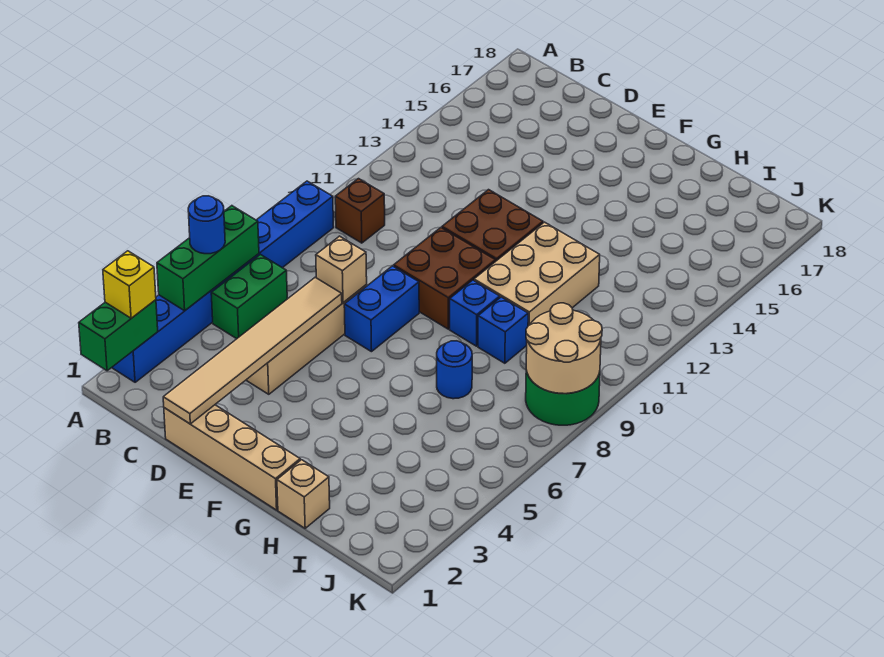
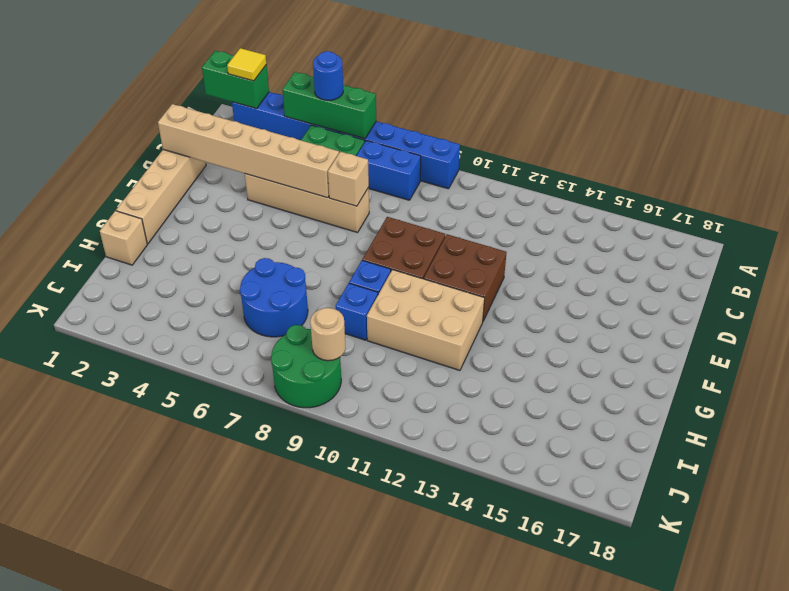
yellow 1x1 brick [103,251,156,318] -> yellow 1x1 tile [227,48,266,81]
brown 1x1 brick [335,179,385,243] -> none
tan 1x6 tile [163,277,342,424] -> tan 1x6 brick [158,104,339,198]
blue 1x2 brick [344,266,419,352] -> blue 1x2 brick moved to [356,141,421,200]
blue 1x1 round brick [437,341,472,399] -> blue 2x2 round brick [240,258,308,337]
tan 2x2 round brick [526,303,602,394] -> tan 1x1 round brick [310,308,346,361]

